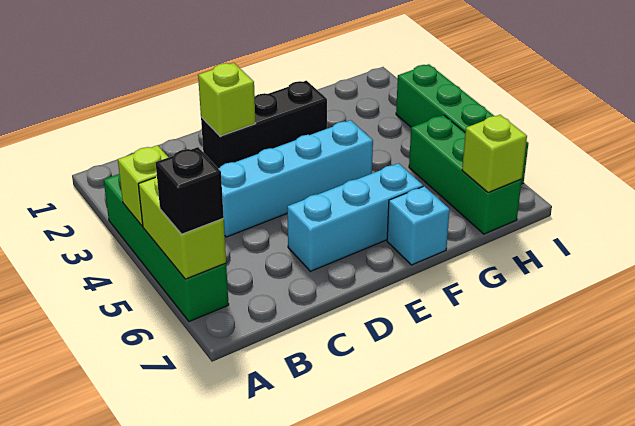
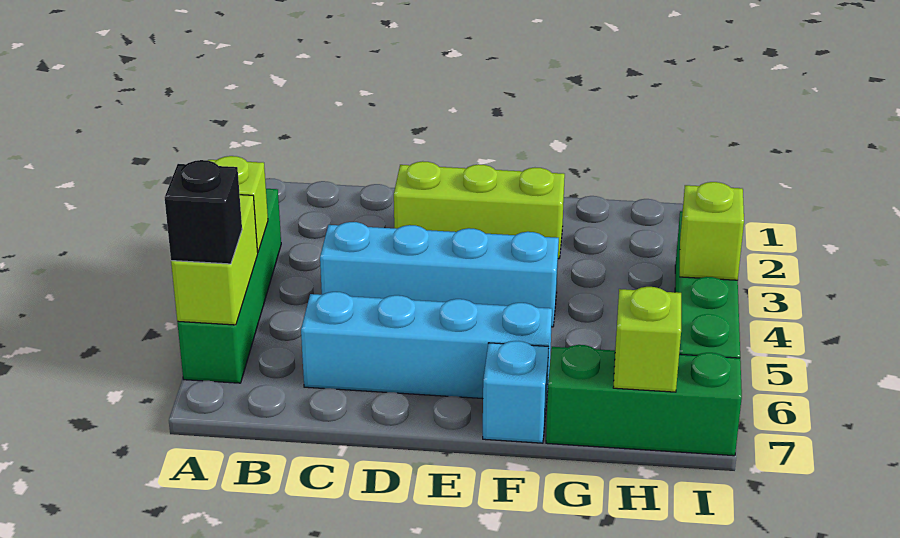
black 1x3 brick [201,81,327,168] -> lime 1x3 brick [394,161,565,259]
lime 1x1 brick [198,63,256,136] -> lime 1x1 brick moved to [680,182,744,280]
cyan 1x3 brick [287,163,423,271] -> cyan 1x4 brick [301,292,552,399]
green 1x3 brick [409,115,522,234] -> green 1x3 brick turned to [546,345,742,456]

